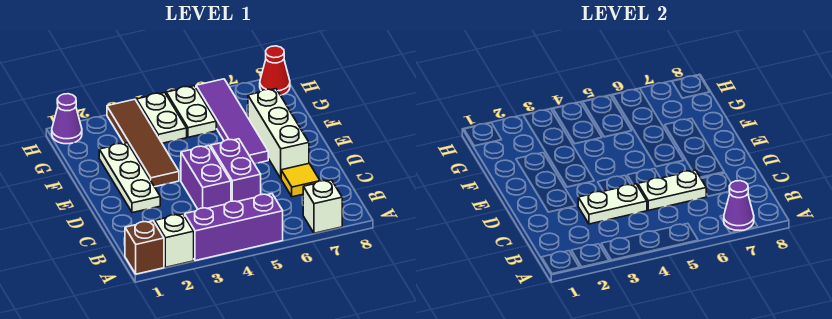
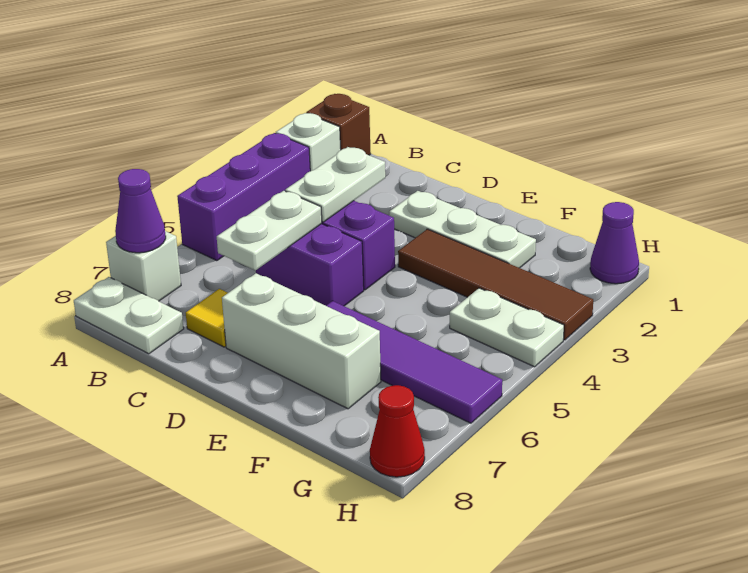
white 1x2 plate [166,86,216,137] -> white 1x2 plate moved to [74,277,184,354]

